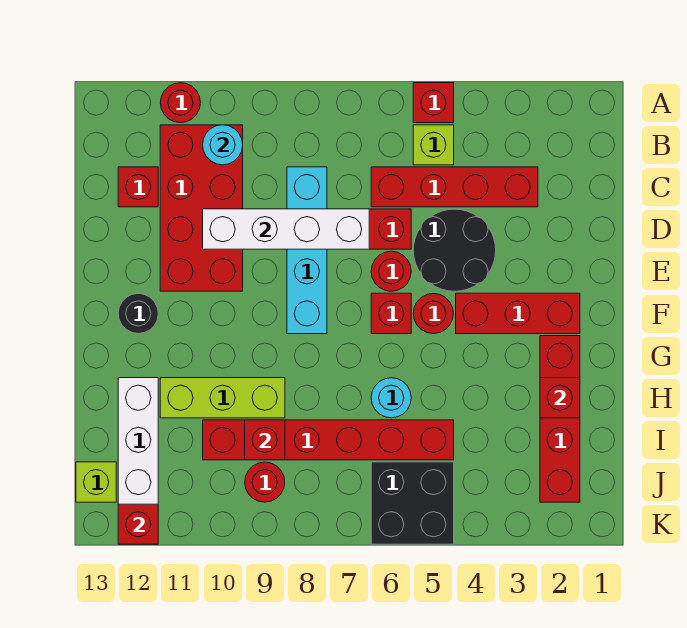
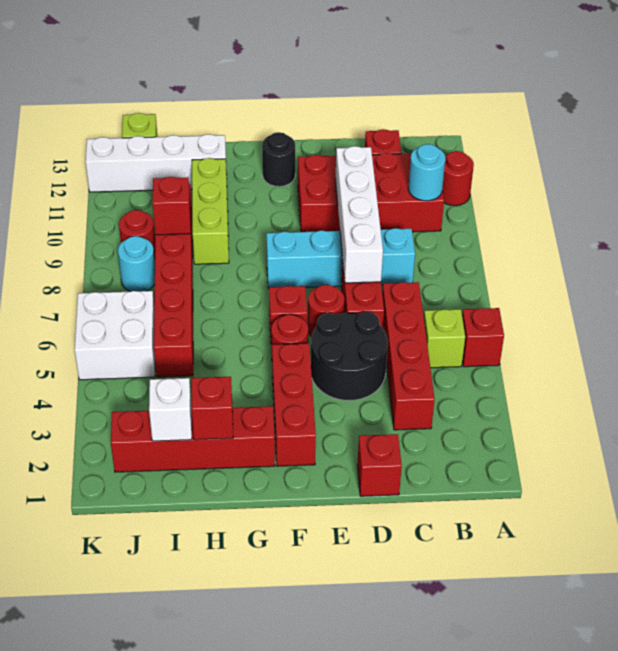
cyan 1x1 round brick [371,378,411,418] -> cyan 1x1 round brick moved to [118,236,155,292]
none -> white 1x1 brick [149,378,192,441]
black 2x2 brick [371,462,454,544] -> white 2x2 brick [75,291,155,380]
red 1x1 brick [118,504,158,544] -> red 1x1 brick moved to [357,434,402,496]

